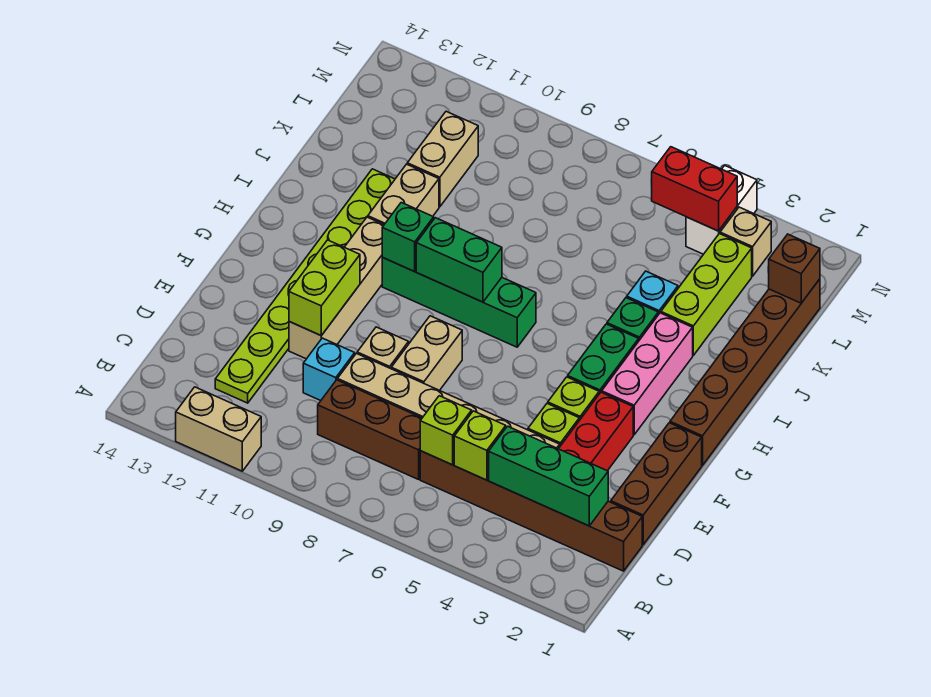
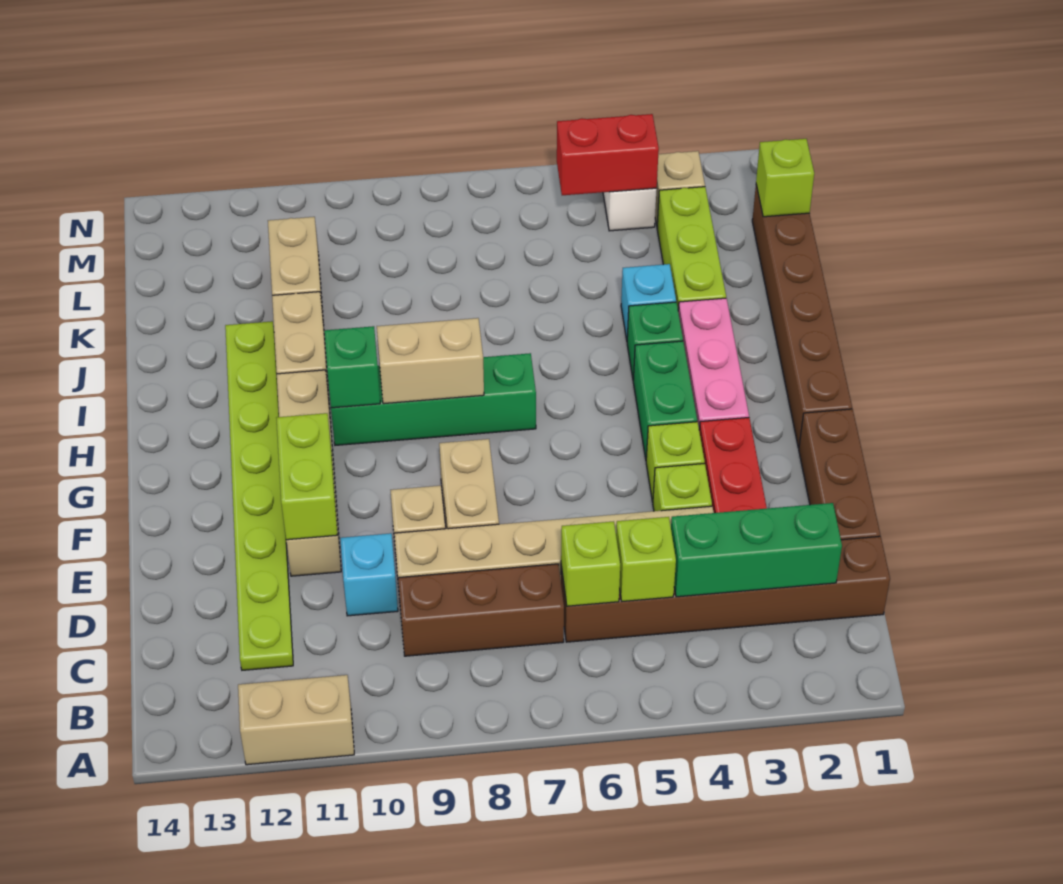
green 1x2 brick [416,218,502,302] -> tan 1x2 brick [377,318,484,404]
brown 1x1 brick [769,234,820,303] -> lime 1x1 brick [756,139,814,217]

